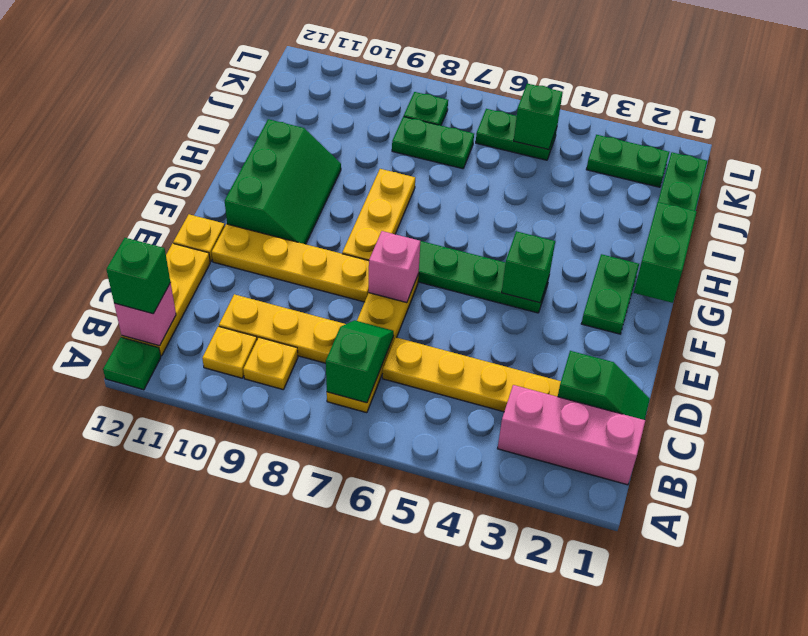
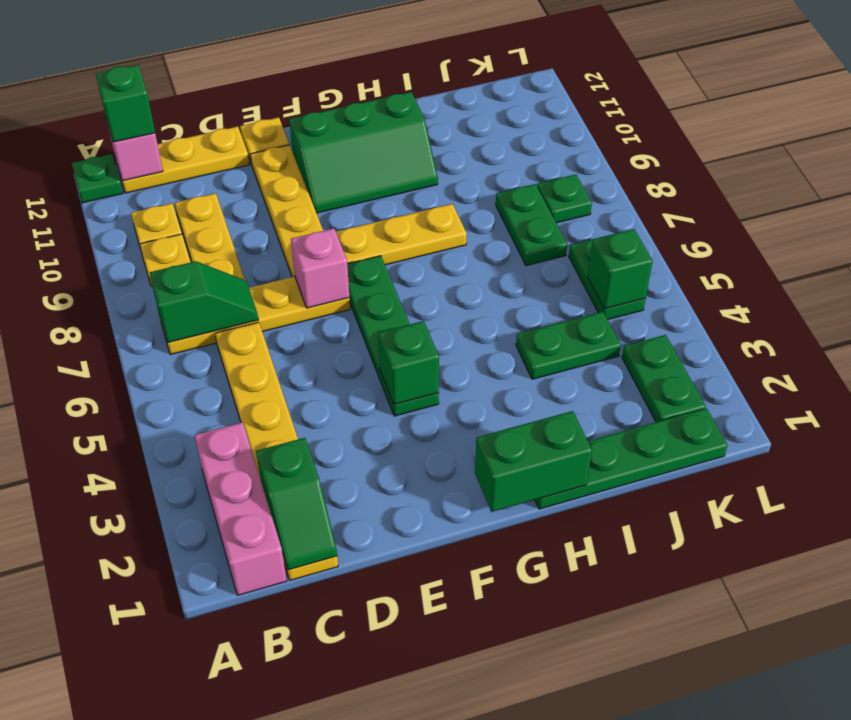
green 1x2 plate [581,254,639,334] -> green 1x2 plate moved to [516,312,621,379]

